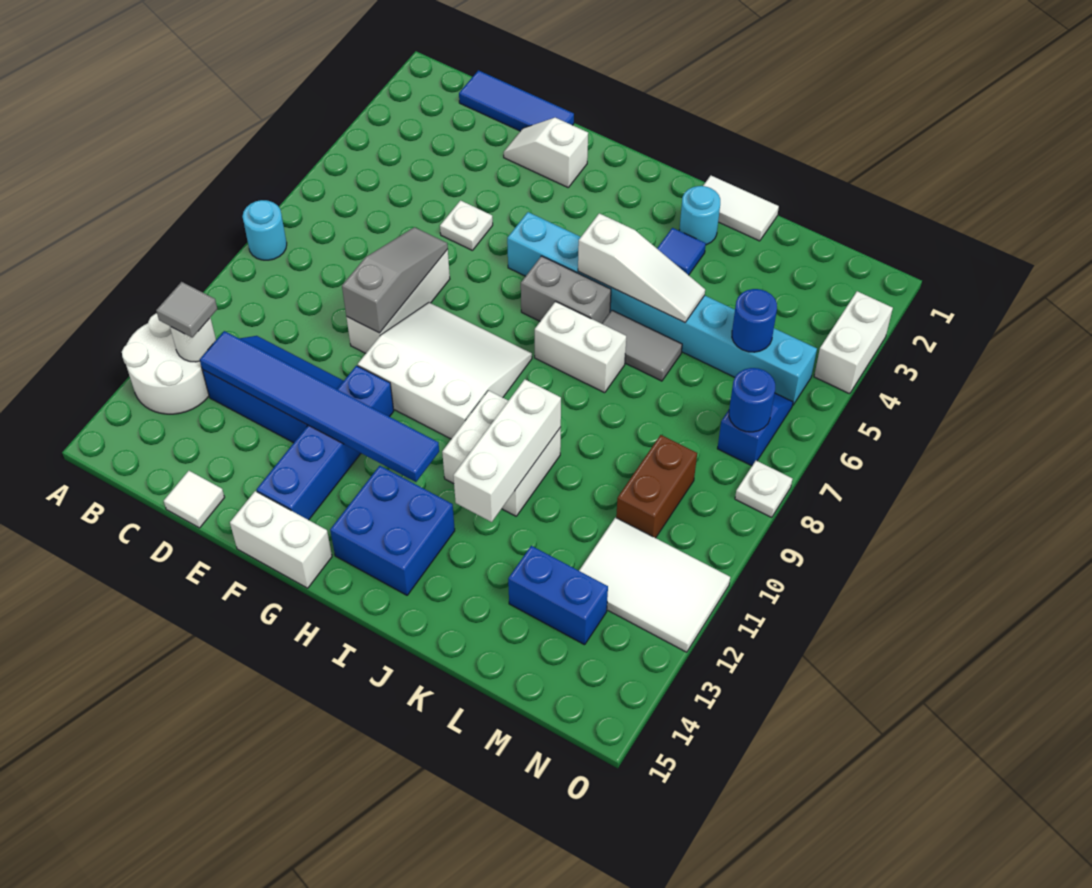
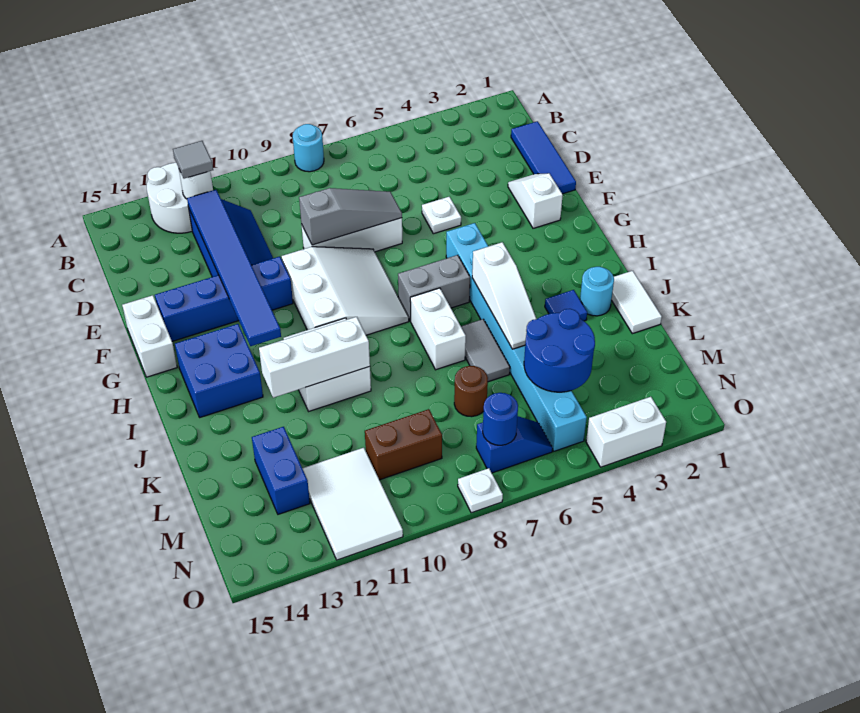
white 1x1 tile [164,471,225,528] -> none
grey 1x2 brick [521,256,611,324] -> grey 1x2 brick turned to [398,255,470,321]
none -> brown 1x1 round brick [454,366,488,417]
blue 1x1 round brick [732,289,777,352] -> blue 2x2 round brick [524,309,595,392]

